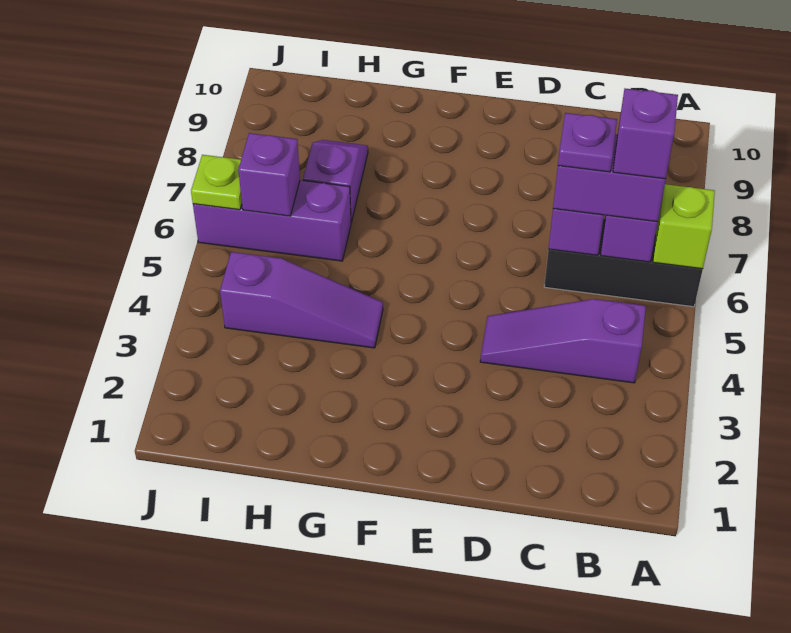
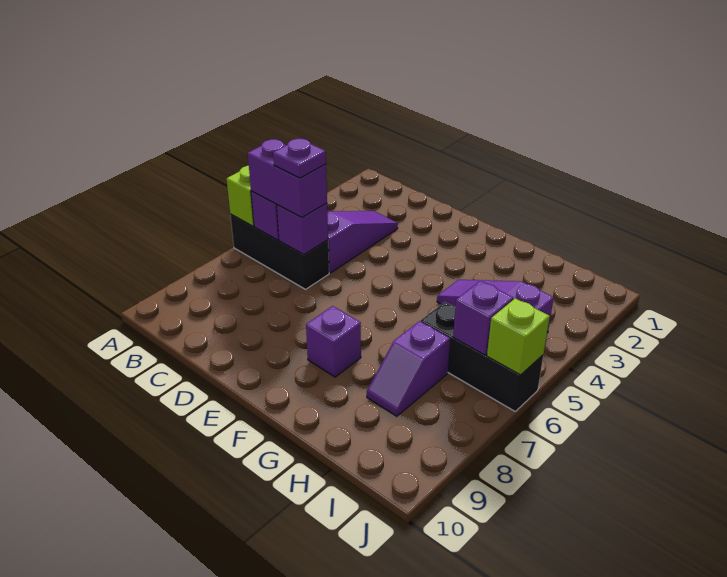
purple 1x3 slope [480,299,646,383] -> purple 1x3 slope turned to [327,211,398,273]
purple 1x1 brick [613,89,678,179] -> purple 1x1 brick moved to [306,306,361,377]
purple 1x3 brick [193,180,351,261] -> black 1x3 brick [421,302,543,411]
lime 1x1 plate [191,155,242,210] -> lime 1x1 brick [487,298,550,375]

